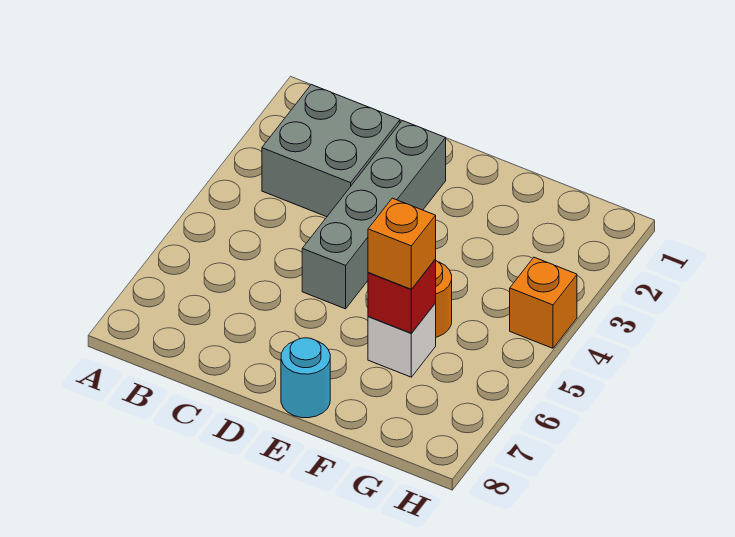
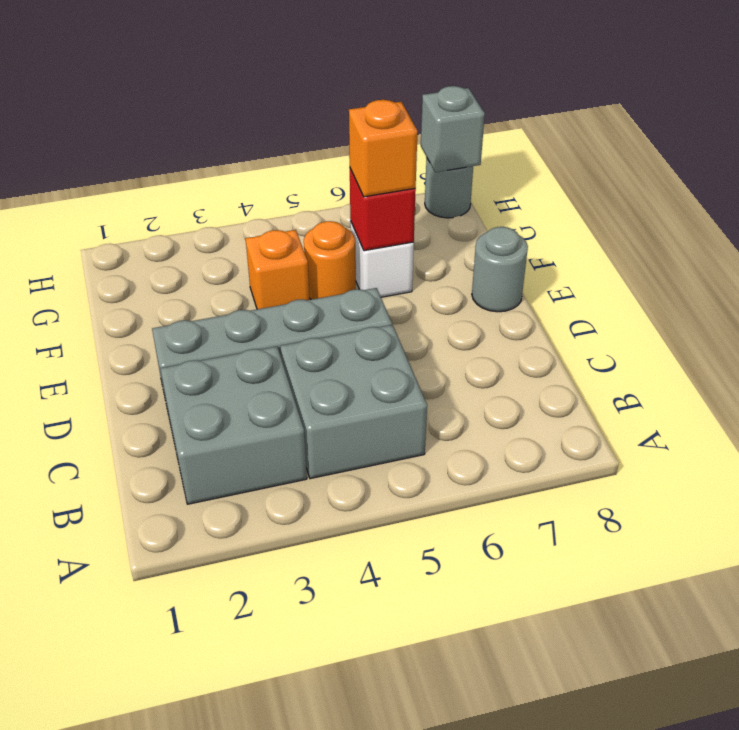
none -> grey 2x2 brick [280,325,427,479]
cyan 1x1 round brick [281,338,330,418] -> grey 1x1 round brick [472,227,528,312]
orange 1x1 brick [510,257,577,348] -> orange 1x1 brick moved to [246,230,309,309]
none -> grey 1x1 round brick [425,157,473,218]
none -> grey 1x1 brick [421,86,485,172]

